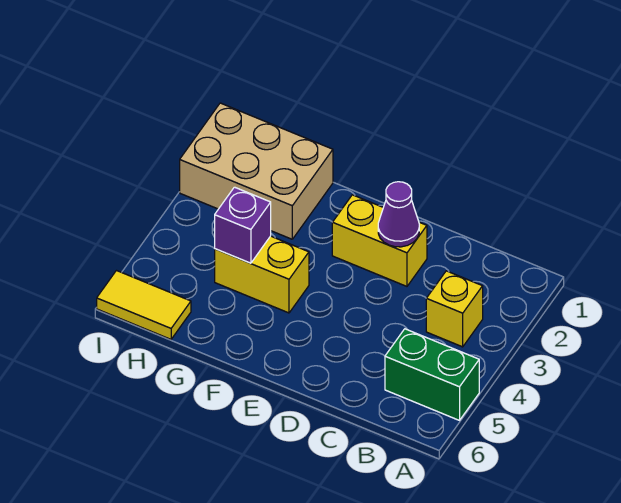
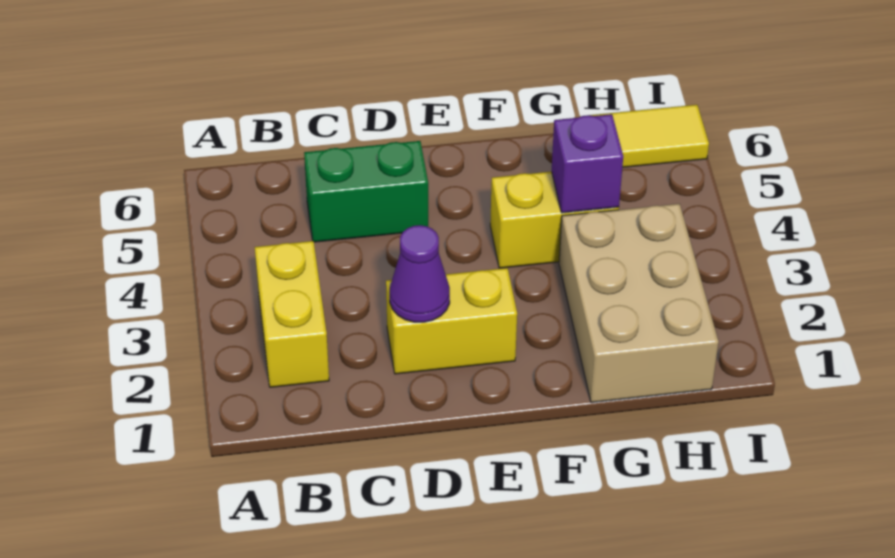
green 1x2 brick [385,329,479,420] -> green 1x2 brick moved to [304,141,428,242]
yellow 1x1 brick [426,271,483,347] -> yellow 1x2 brick [255,241,329,387]
tan 2x3 brick [180,103,333,239] -> tan 2x3 brick turned to [559,204,719,403]

